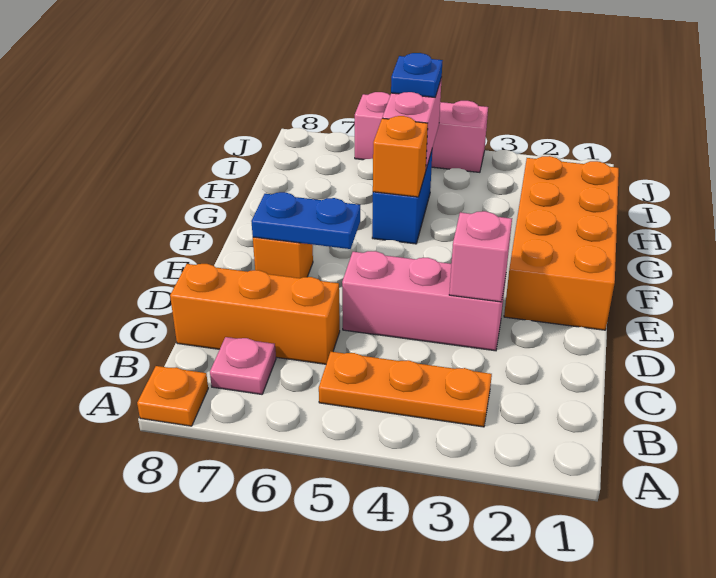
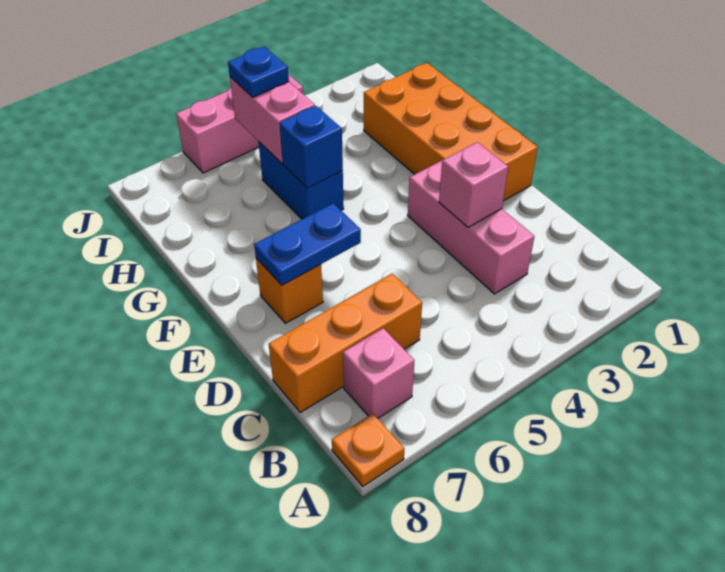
orange 1x3 plate [319,352,492,427] -> none
pink 1x1 plate [210,337,276,394] -> pink 1x1 brick [343,328,415,418]
pink 1x3 brick [342,251,506,351] -> pink 1x3 brick turned to [408,161,534,294]
orange 1x1 brick [373,116,428,197] -> blue 1x1 brick [279,106,343,188]

